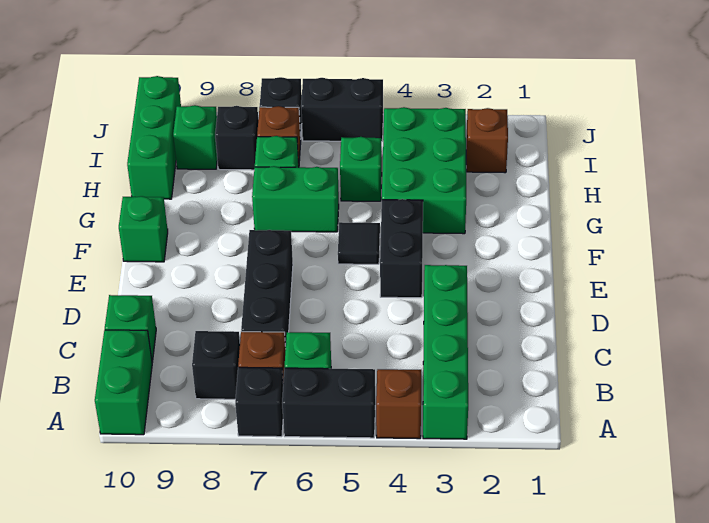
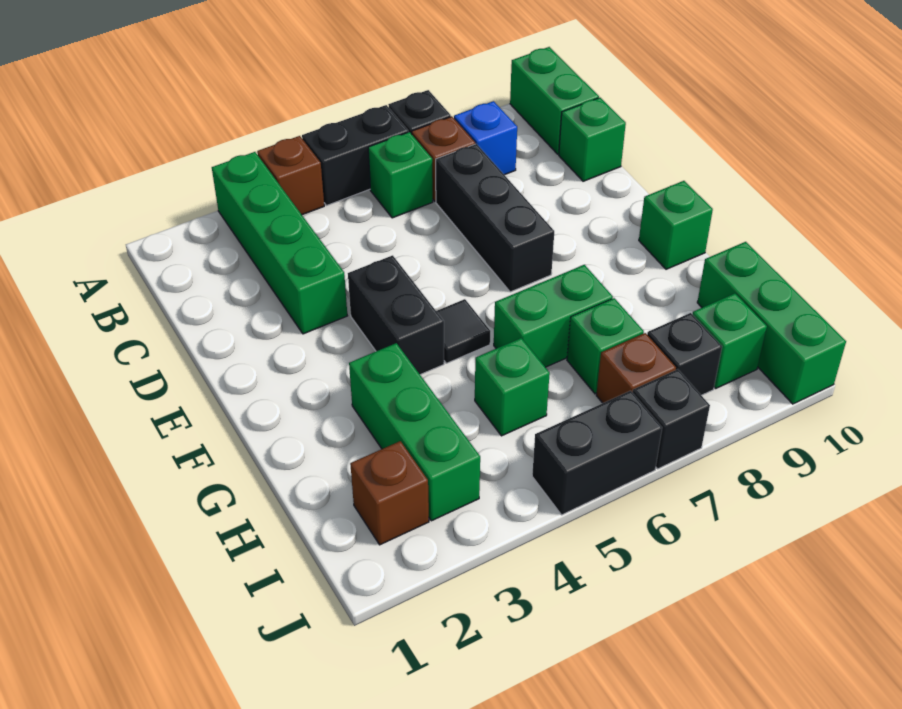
black 1x1 brick [192,331,240,399] -> blue 1x1 brick [454,101,517,175]
green 2x3 brick [382,107,466,234] -> green 1x3 brick [349,343,480,521]

